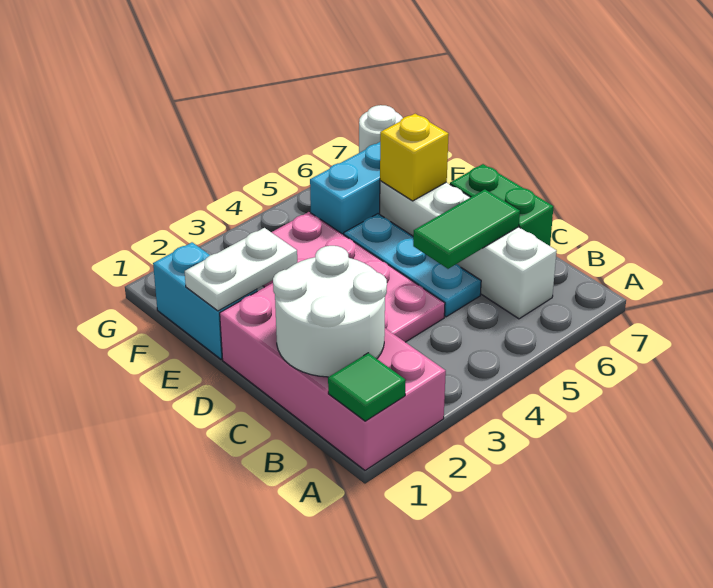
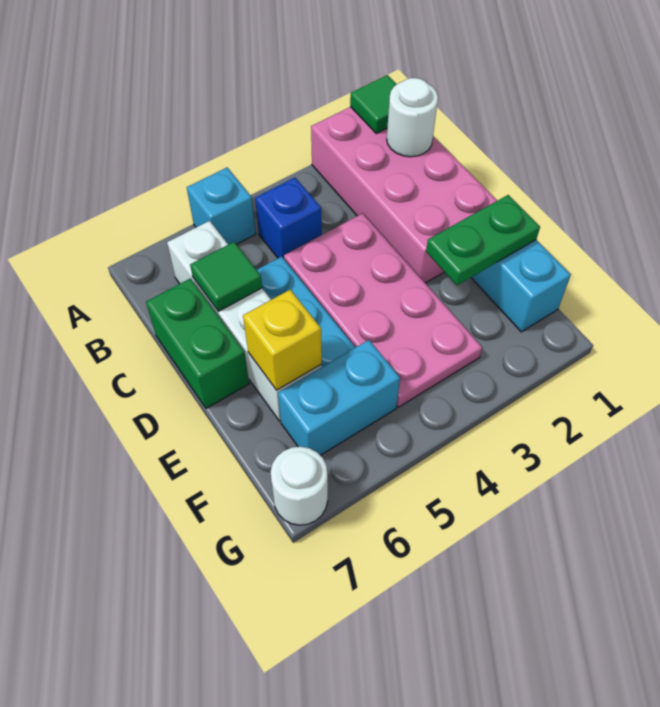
none -> cyan 1x1 brick [187,168,256,244]
white 2x2 round brick [273,246,387,377] -> white 1x1 round brick [387,78,438,157]
none -> blue 1x1 brick [255,178,322,258]
green 1x2 tile [413,189,520,269] -> green 1x1 tile [190,242,262,311]
white 1x2 plate [185,228,297,311] -> green 1x2 plate [426,195,540,285]

